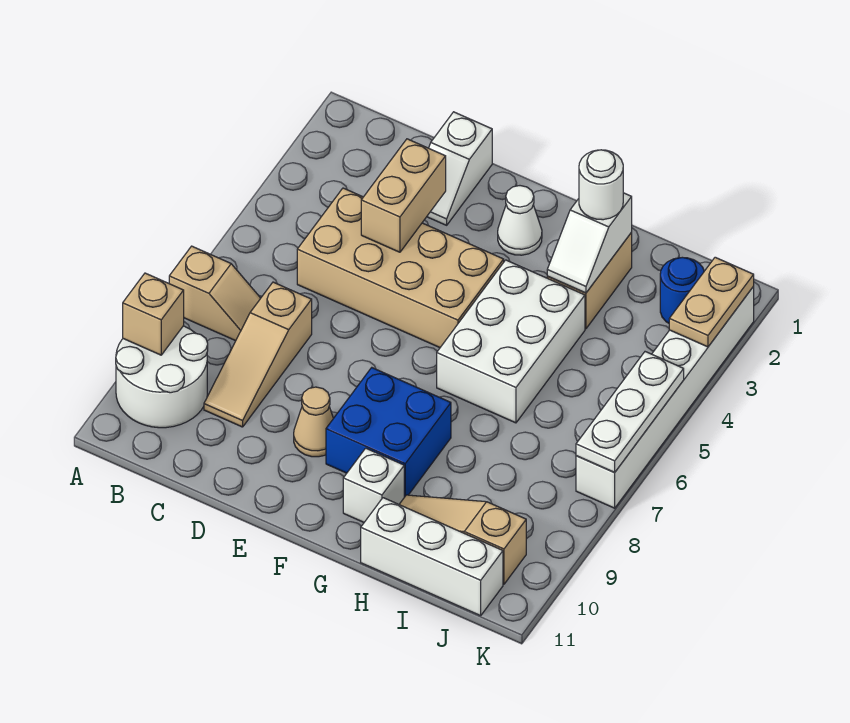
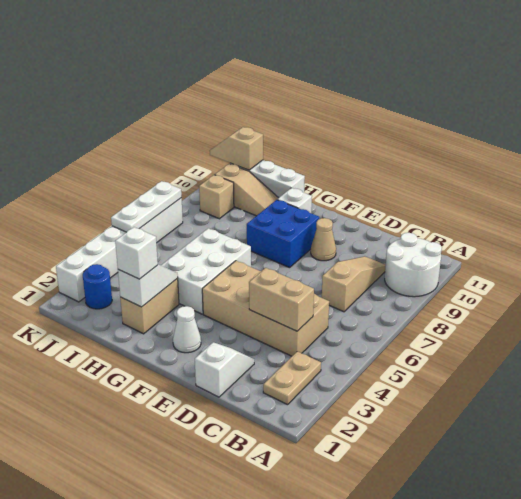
tan 1x2 slope [169,246,261,341] -> tan 1x2 slope moved to [210,127,263,170]
tan 1x1 brick [123,273,184,355] -> tan 1x1 brick moved to [199,175,234,219]
tan 1x2 brick [361,139,446,252] -> tan 1x2 brick turned to [249,268,314,331]
white 1x1 round brick [579,150,623,220] -> white 1x1 brick [115,227,158,279]
tan 1x2 plate [669,257,754,347] -> tan 1x2 plate moved to [263,351,321,405]

